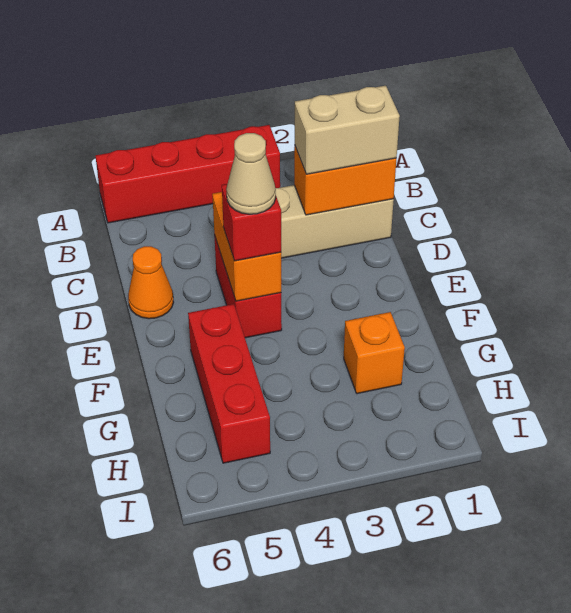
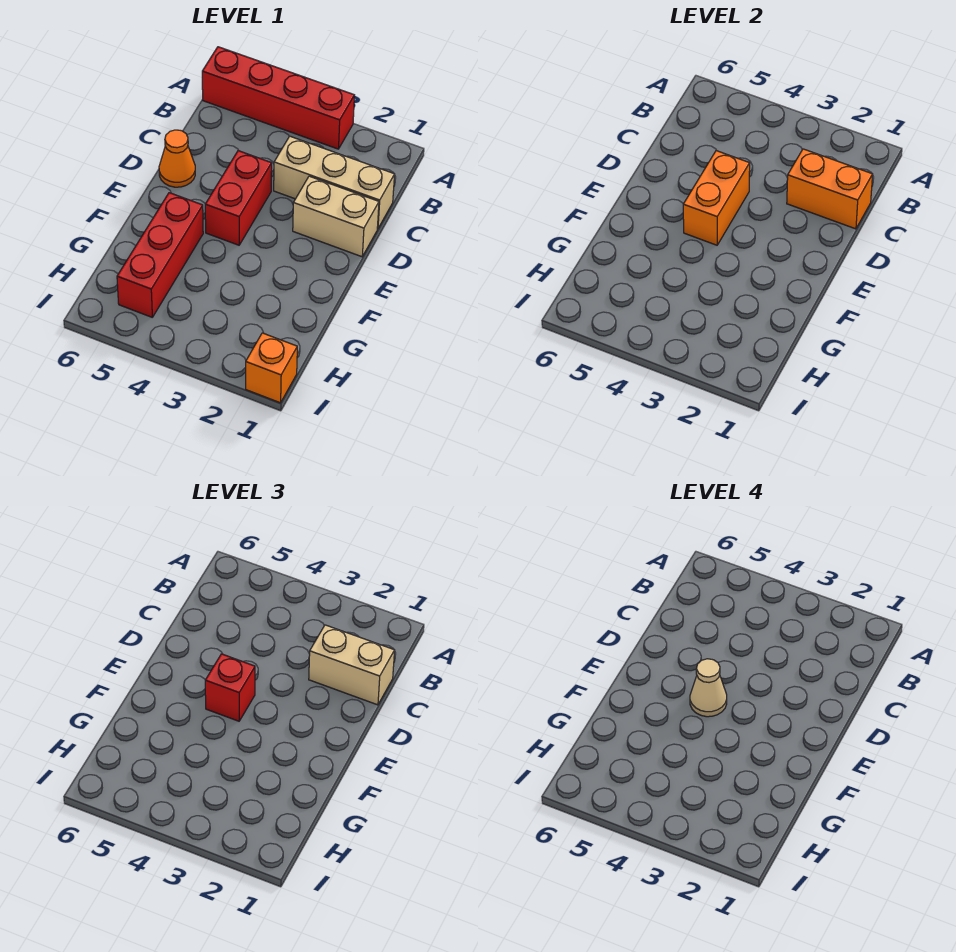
none -> tan 1x2 brick [293,176,379,257]
orange 1x1 brick [344,312,405,394] -> orange 1x1 brick moved to [246,333,297,403]

